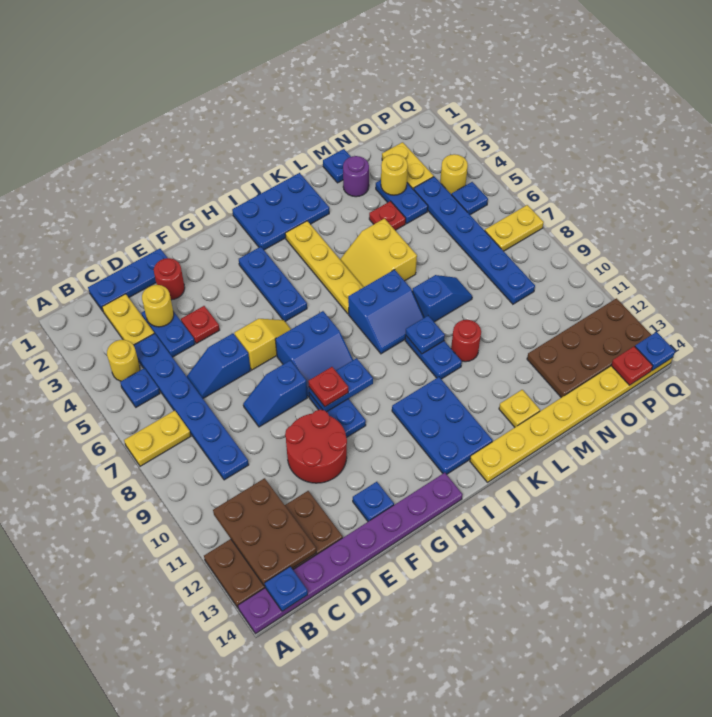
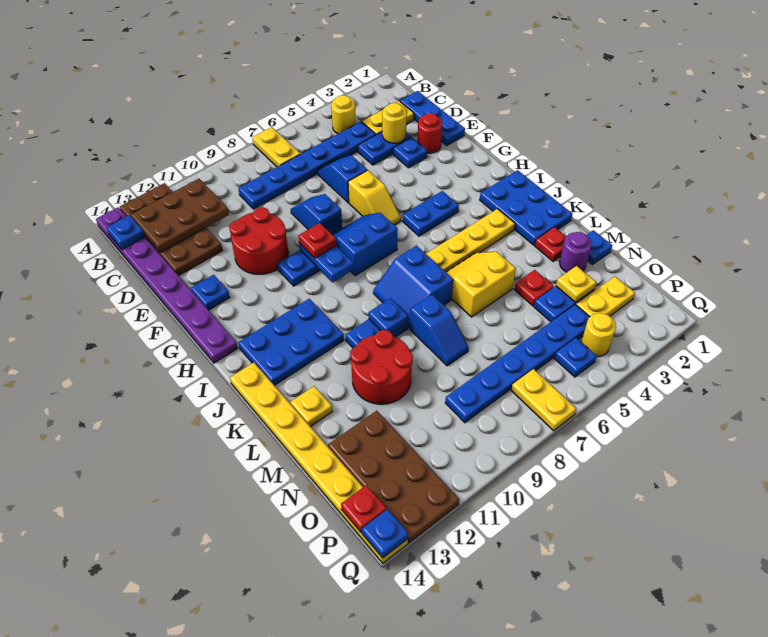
blue 1x1 plate [120,368,160,407] -> blue 1x1 plate moved to [393,137,427,168]
red 1x1 plate [181,306,220,343] -> red 1x1 plate moved to [535,227,566,261]
blue 2x2 slope [275,311,353,397] -> blue 2x2 slope turned to [332,213,398,275]
blue 1x3 plate [239,247,307,321] -> blue 1x2 plate [403,191,459,236]
red 1x1 round brick [451,320,481,362] -> red 2x2 round brick [350,330,413,404]
yellow 1x1 round brick [381,154,408,195] -> yellow 1x1 plate [556,266,596,303]

